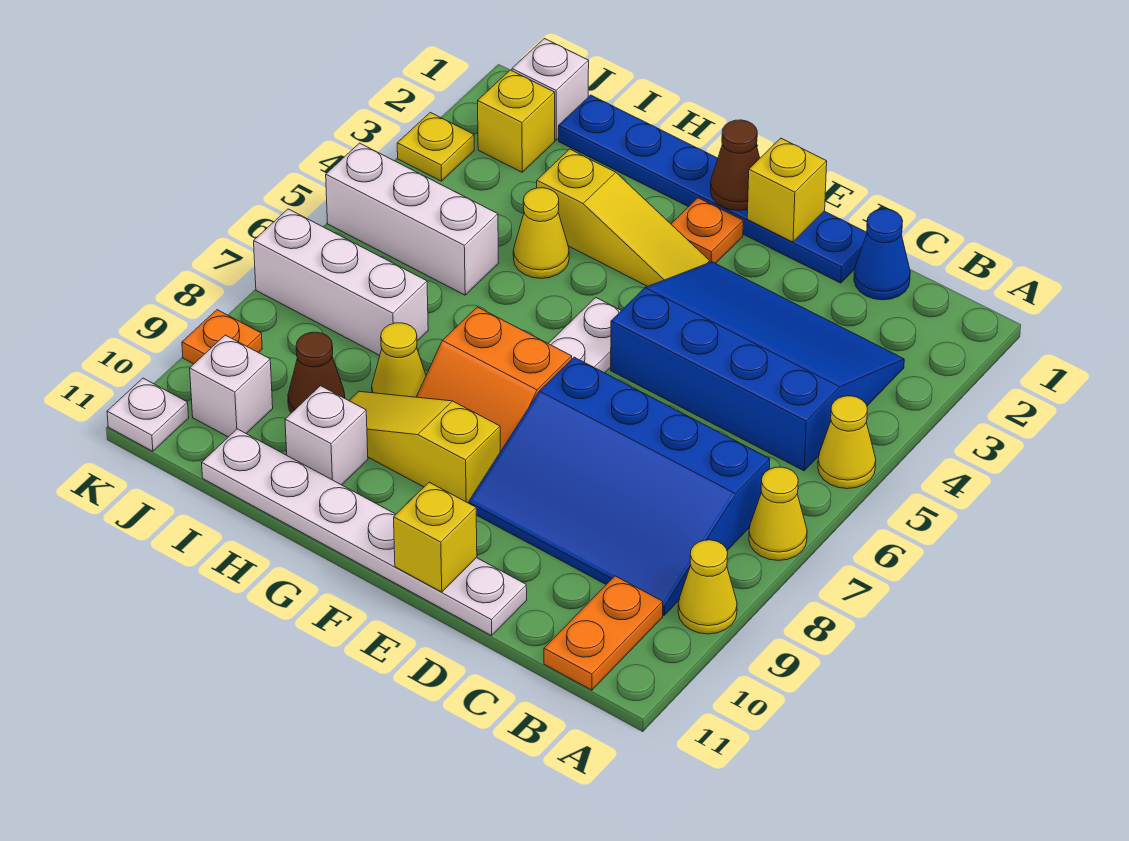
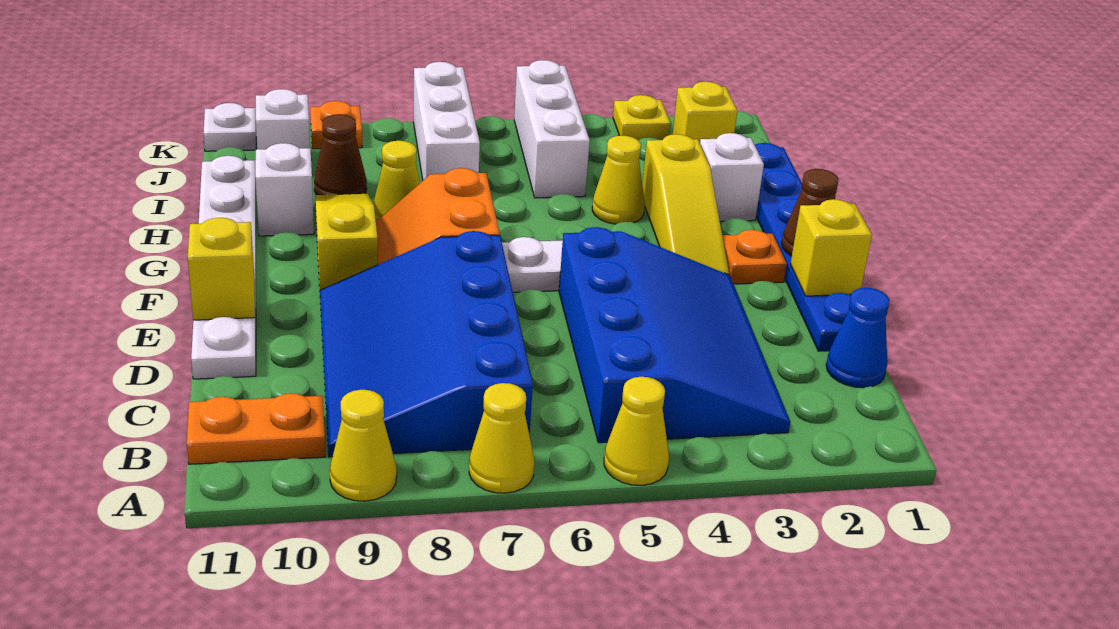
white 1x1 brick [512,39,589,140] -> white 1x1 brick moved to [700,133,764,221]

